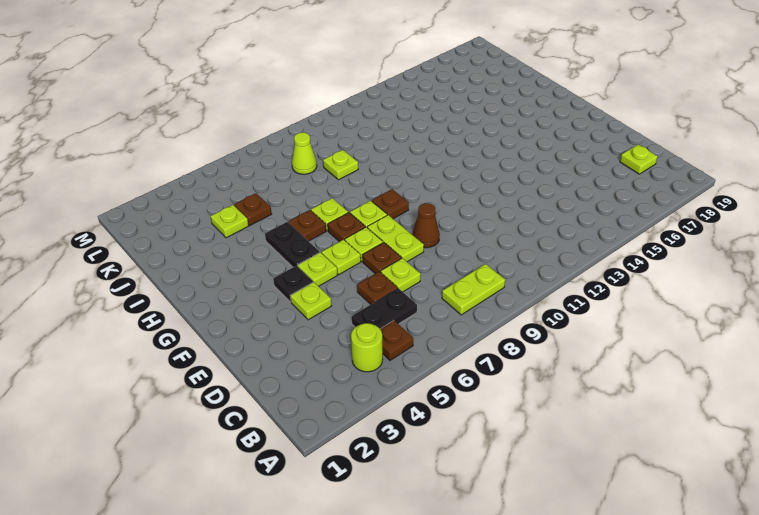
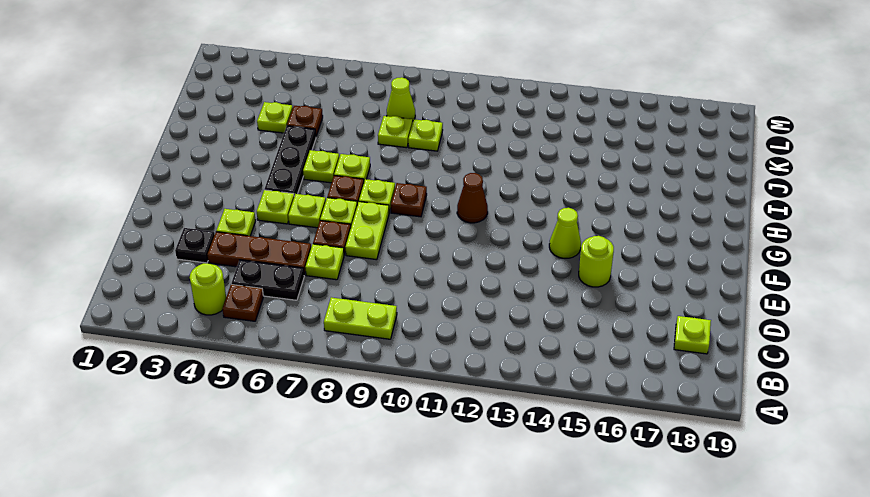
brown 1x1 plate [357,271,398,304] -> brown 1x3 plate [207,232,311,275]
brown 1x1 cone [413,203,440,248] -> brown 1x1 cone moved to [457,173,488,223]
none -> lime 1x1 round brick [579,236,614,287]
black 1x1 plate [273,266,313,302] -> black 1x1 plate moved to [175,228,215,263]
none -> lime 1x1 cone [549,208,581,258]
black 1x2 plate [265,222,320,267] -> black 1x3 plate [265,126,316,196]
brown 1x1 plate [288,210,326,241] -> lime 1x1 plate [303,150,339,183]
none -> lime 1x1 plate [378,116,412,148]

